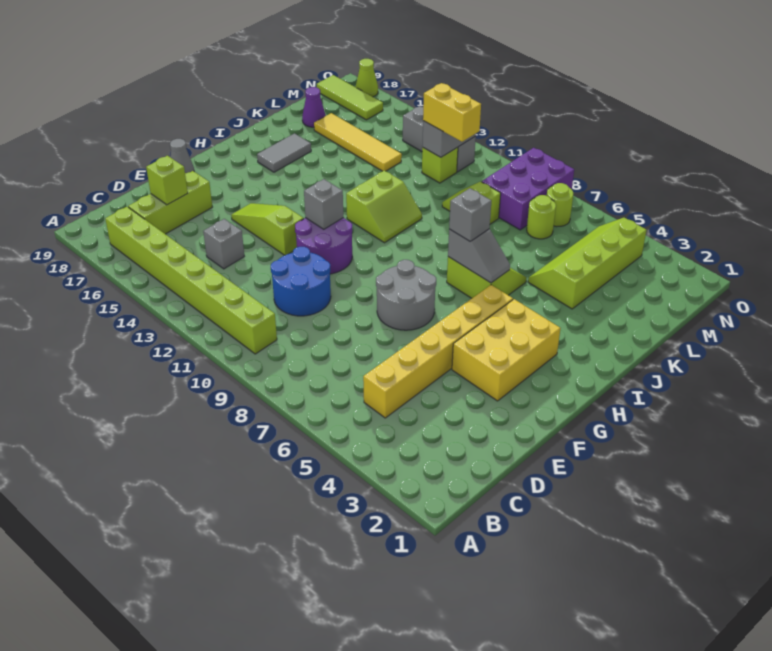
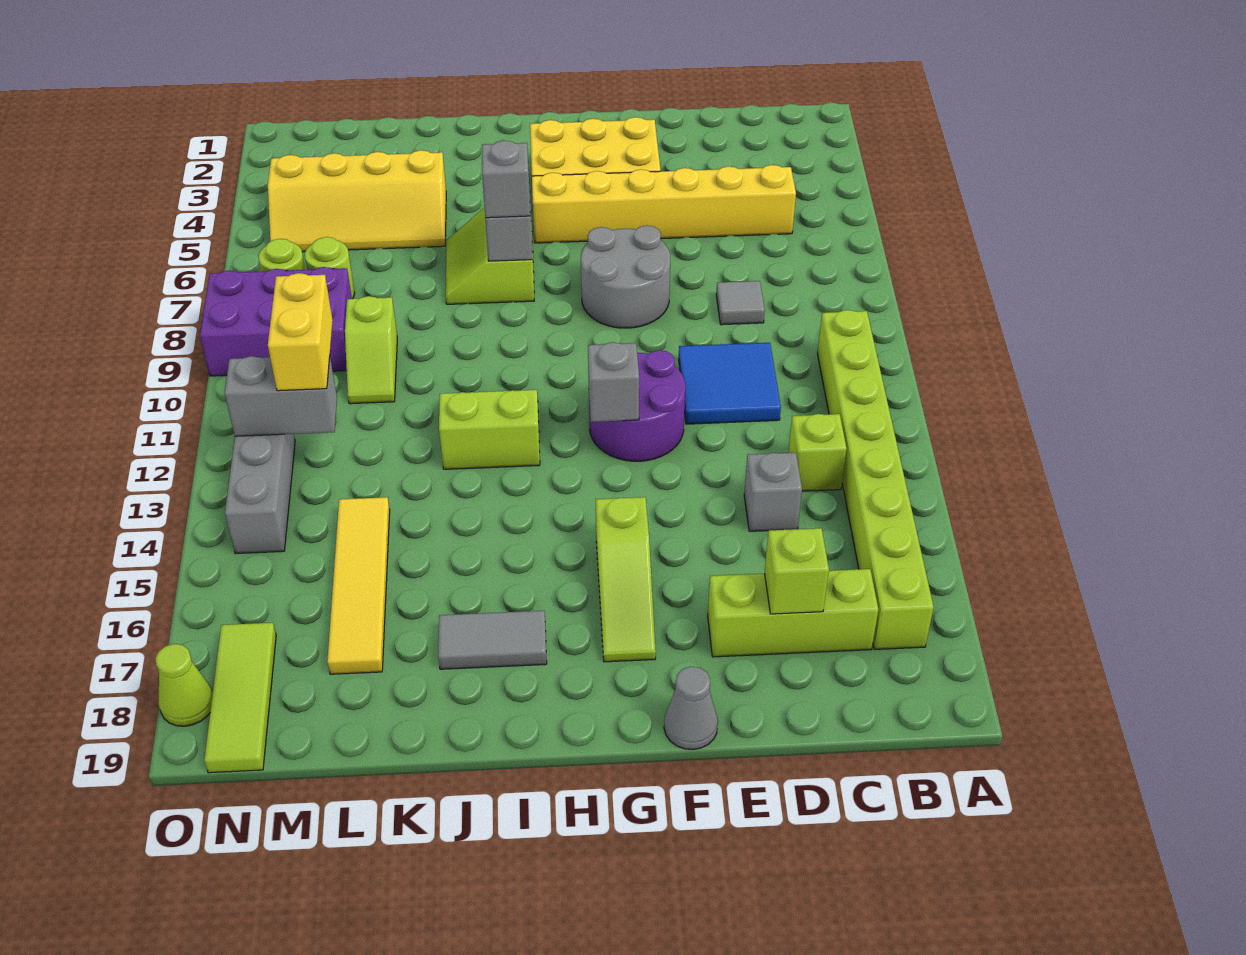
none -> grey 1x1 tile [716,281,765,325]
blue 2x2 round brick [271,247,331,316] -> blue 2x2 tile [679,343,781,424]
lime 1x3 slope [231,203,304,255] -> lime 1x3 slope moved to [596,497,656,662]
lime 2x4 slope [528,218,647,309] -> yellow 2x4 slope [268,150,446,252]
purple 1x1 cone [302,87,326,127] -> none
lime 1x1 brick [422,147,458,183] -> lime 1x1 brick moved to [788,414,847,491]

